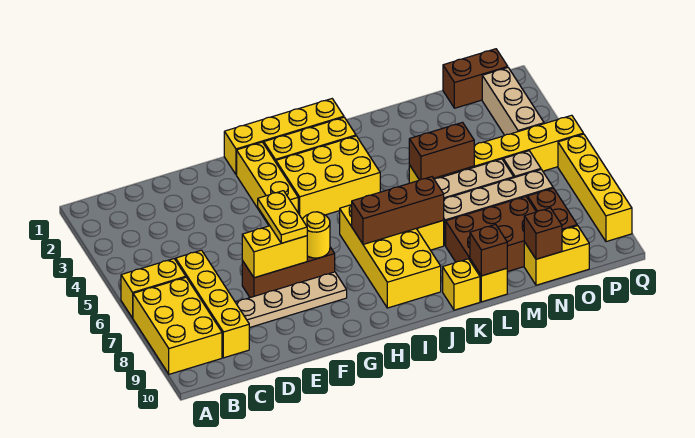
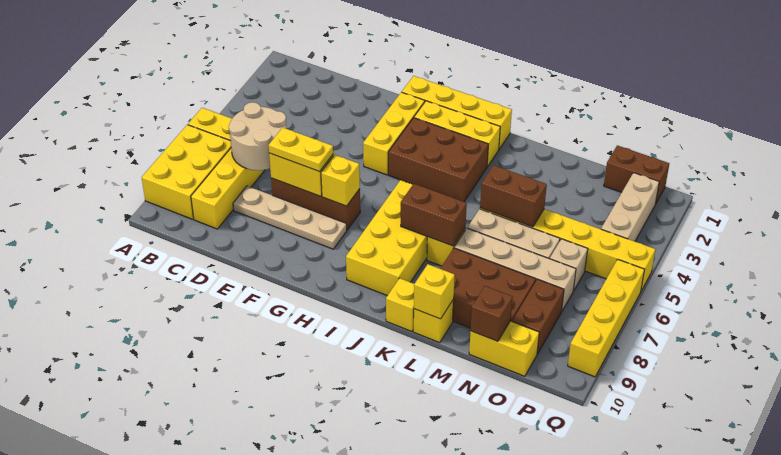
none -> tan 2x2 round brick [229,102,286,170]
yellow 1x2 plate [258,191,307,243] -> yellow 1x2 plate turned to [269,128,333,172]
yellow 1x1 round brick [302,212,330,258] -> yellow 1x1 brick [321,155,360,206]
yellow 2x3 brick [276,136,380,219] -> brown 2x3 brick [388,118,488,202]
brown 1x3 brick [352,177,444,244] -> brown 1x2 brick [401,184,467,246]
brown 1x1 brick [470,224,507,276] -> yellow 1x1 brick [414,264,455,319]

